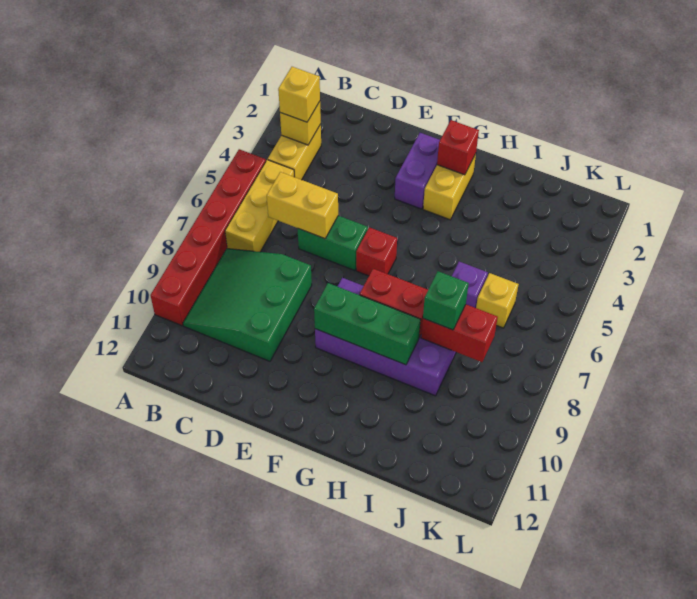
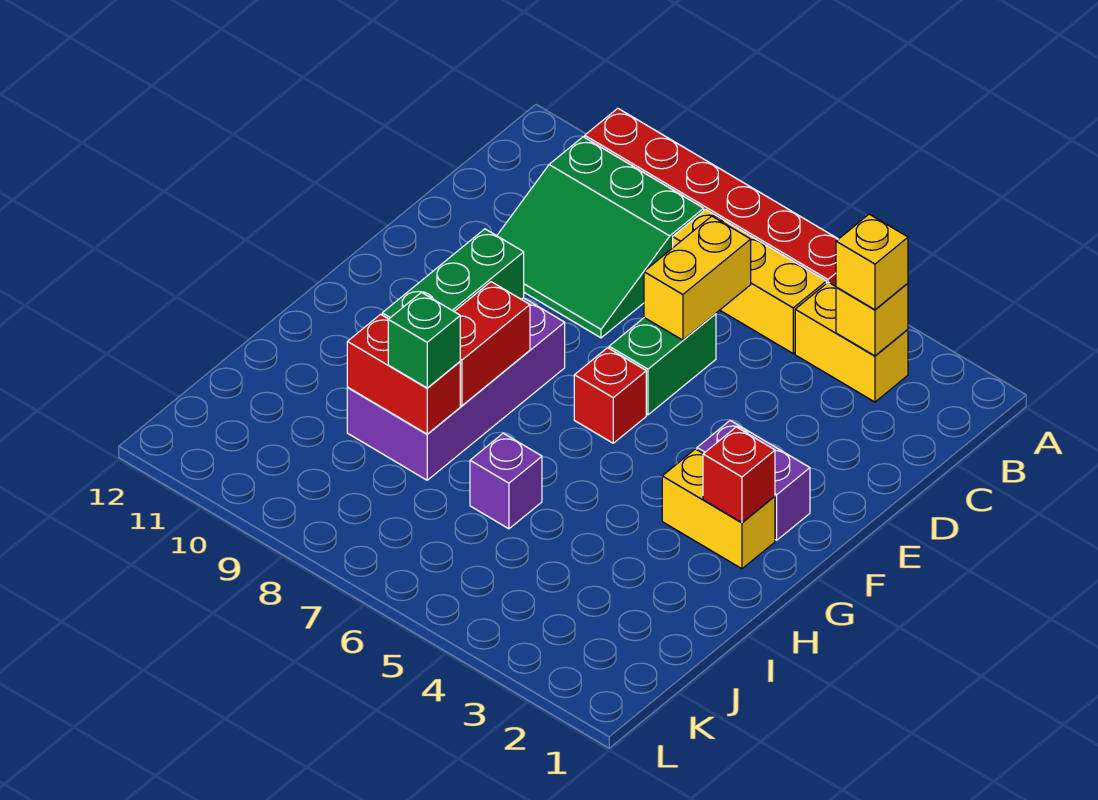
green 3x3 slope [183,249,312,361] -> green 3x3 slope turned to [497,137,704,338]
red 1x2 brick [421,305,498,362] -> red 1x2 brick turned to [347,314,460,434]
yellow 1x1 brick [476,273,519,328] -> none

